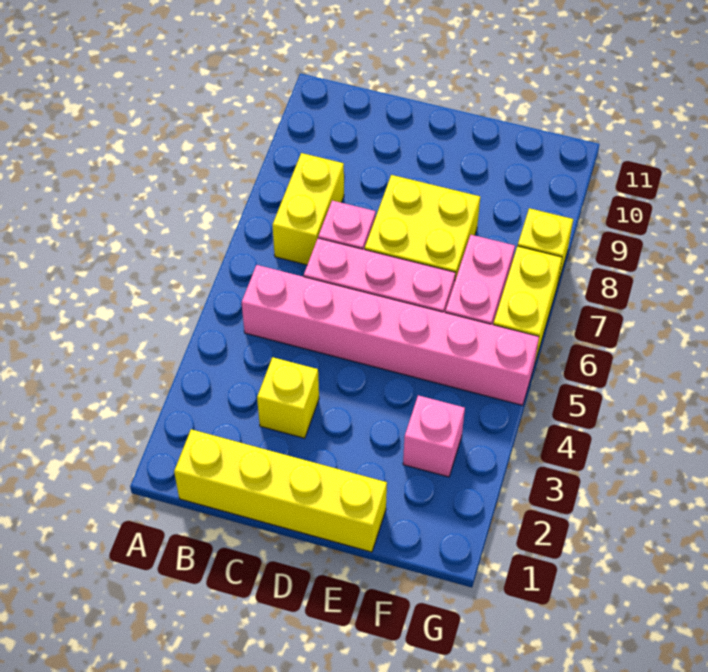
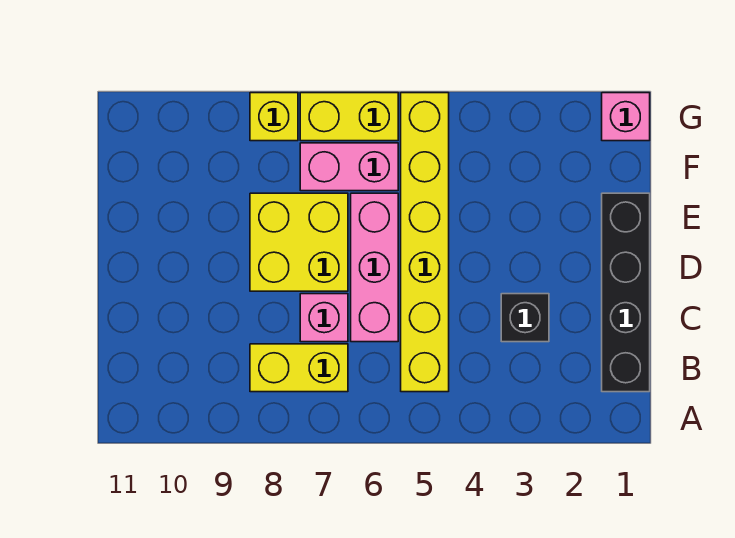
yellow 1x4 brick [174,429,387,552] -> black 1x4 brick [602,193,650,392]
pink 1x6 brick [242,265,539,405] -> yellow 1x6 brick [401,93,449,392]
yellow 1x1 brick [257,357,319,438] -> black 1x1 brick [501,294,549,342]
pink 1x1 brick [403,395,465,477] -> pink 1x1 brick moved to [602,93,650,141]

